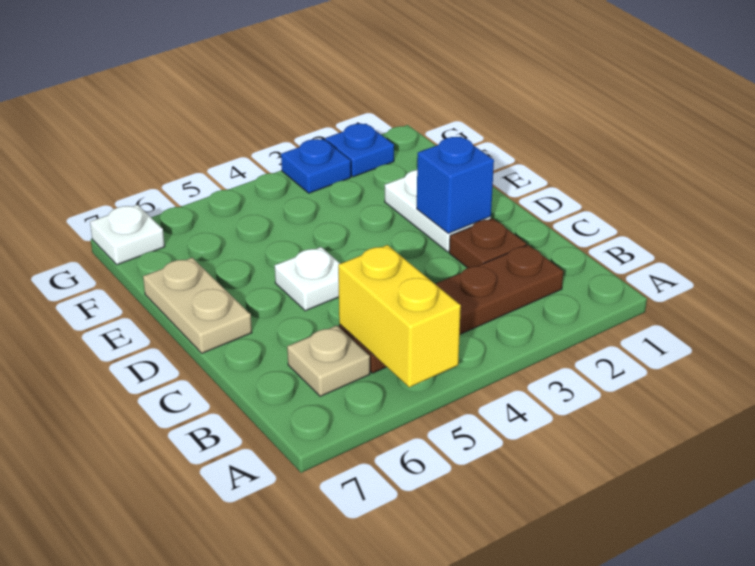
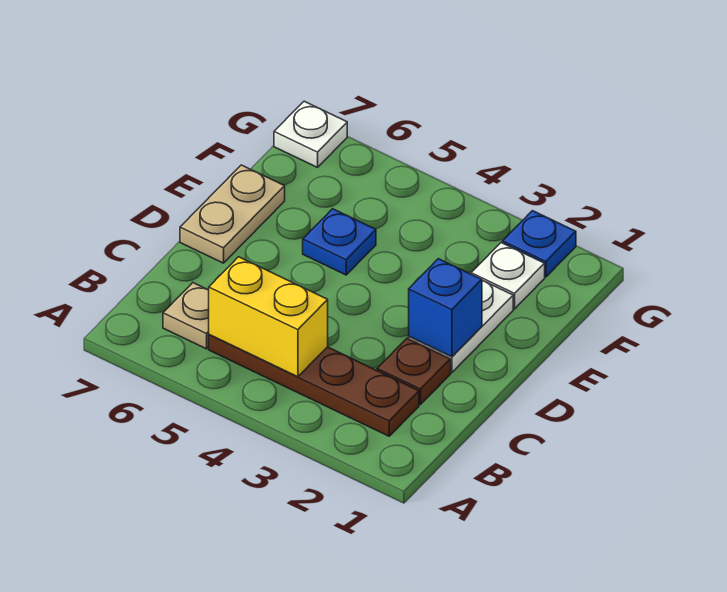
yellow 1x2 brick [338,245,461,387] -> yellow 1x2 brick turned to [209,257,328,377]
white 1x1 plate [275,247,340,311] -> white 1x1 plate moved to [471,243,545,309]
blue 1x1 plate [281,139,351,193] -> blue 1x1 plate moved to [303,209,376,275]

